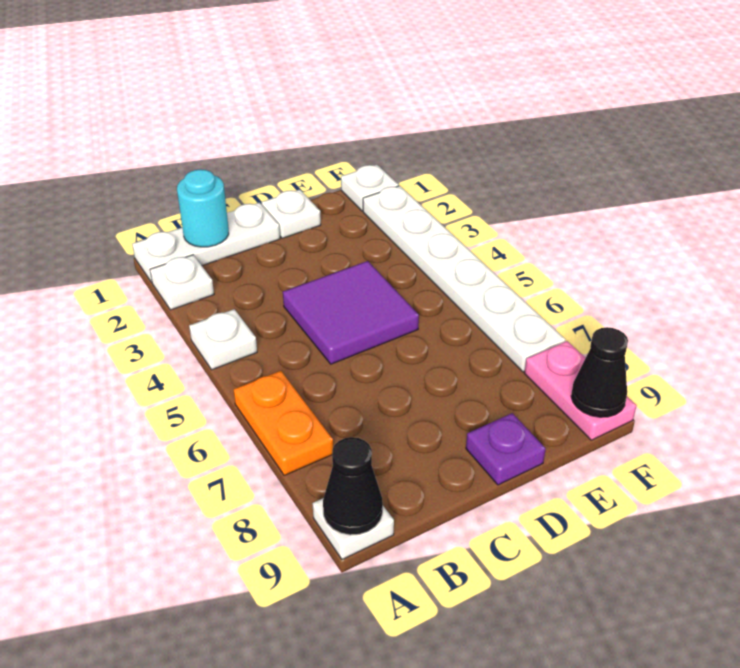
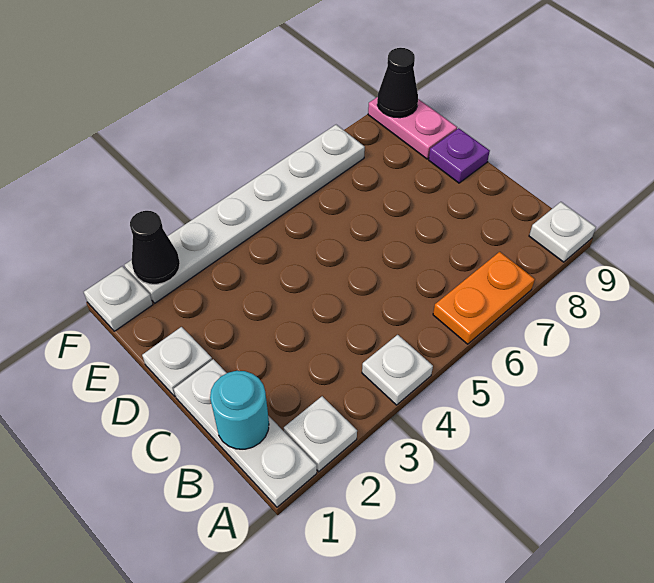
black 1x1 cone [323,437,383,535] -> black 1x1 cone moved to [130,211,180,284]
purple 2x2 tile [283,261,419,364] -> none
pink 1x2 plate [524,341,637,440] -> pink 1x2 plate turned to [368,97,457,159]

